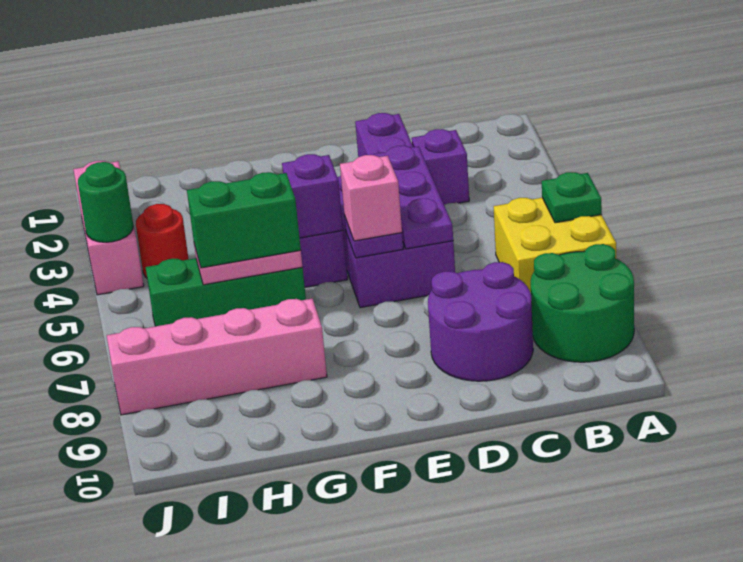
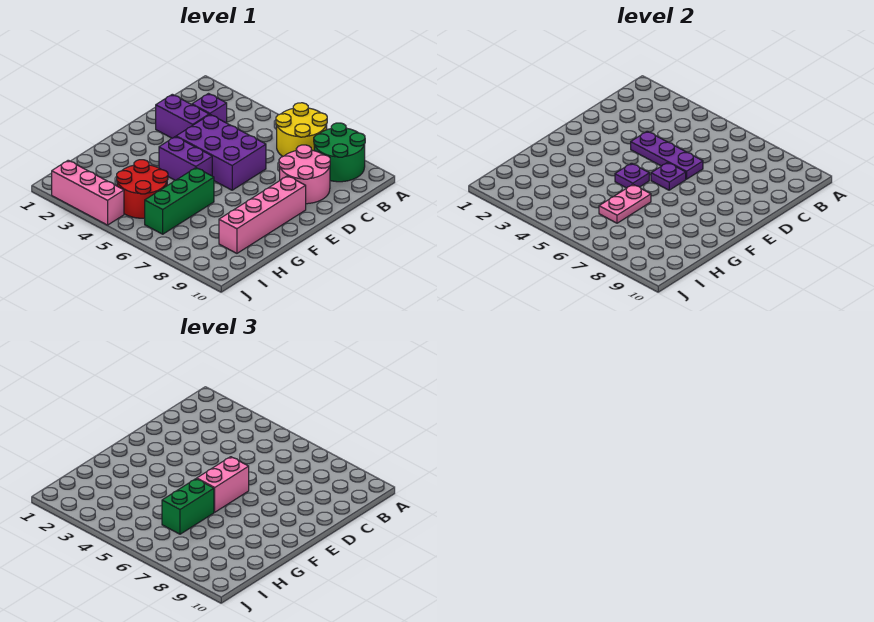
yellow 2x2 brick [494,198,616,293] -> yellow 2x2 round brick [276,103,327,156]
green 1x1 plate [542,172,602,223] -> none
purple 2x2 round brick [428,262,533,381] -> pink 2x2 round brick [279,145,330,204]
pink 1x1 brick [340,155,402,241] -> pink 1x2 brick [197,457,249,512]
purple 1x1 brick [282,154,343,238] -> purple 1x1 plate [615,163,649,188]
pink 1x4 brick [107,299,327,415] -> pink 1x4 brick moved to [219,176,306,253]
red 1x1 round brick [136,204,188,278] -> red 2x2 round brick [117,160,168,218]
green 1x1 round brick [78,162,133,242] -> none

